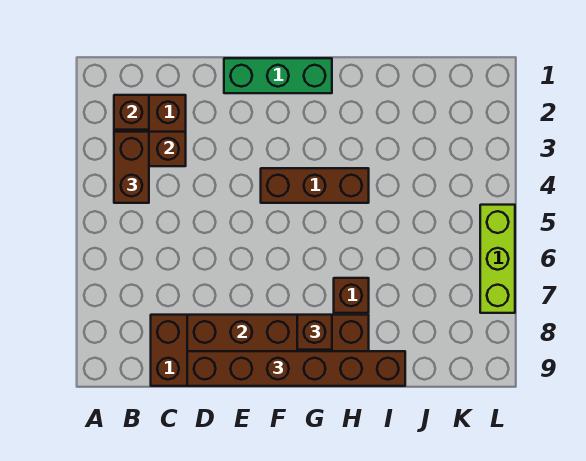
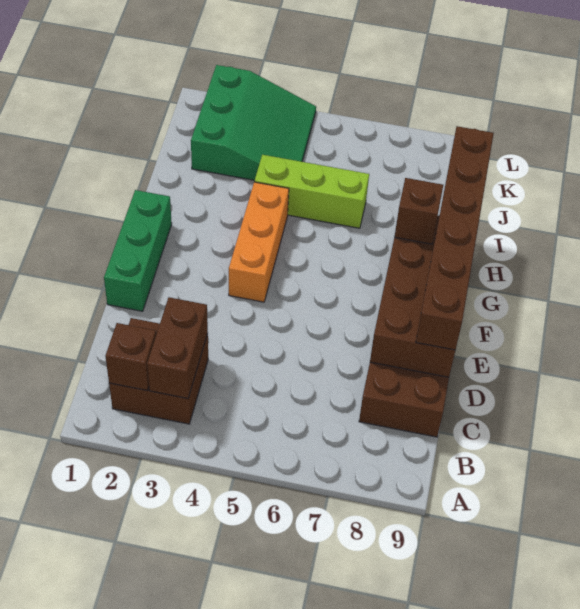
brown 1x2 brick [114,132,149,203] -> none
brown 1x3 brick [261,168,369,203] -> orange 1x3 brick [229,182,289,302]
brown 1x1 brick [334,278,369,313] -> none
none -> green 3x3 slope [191,65,316,180]
lime 1x3 brick [480,205,515,313] -> lime 1x3 brick moved to [254,155,369,228]

